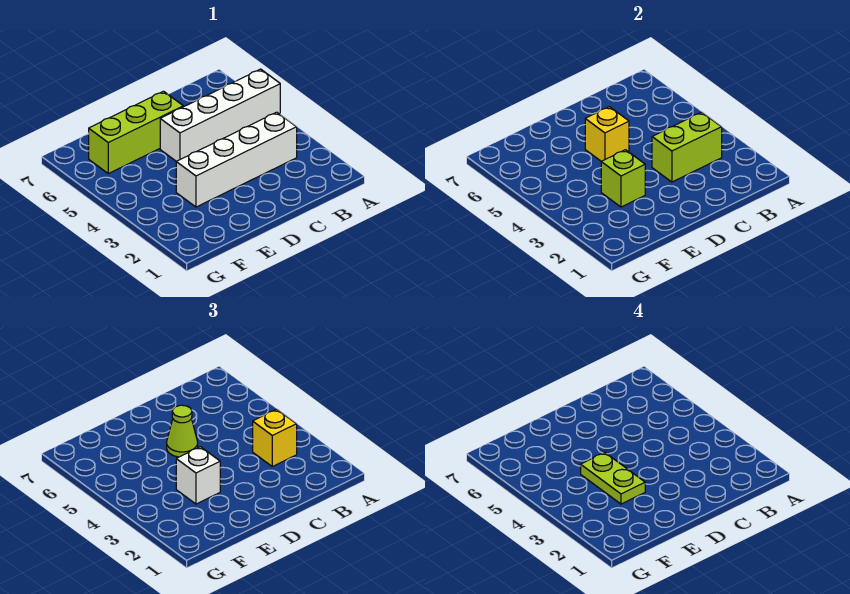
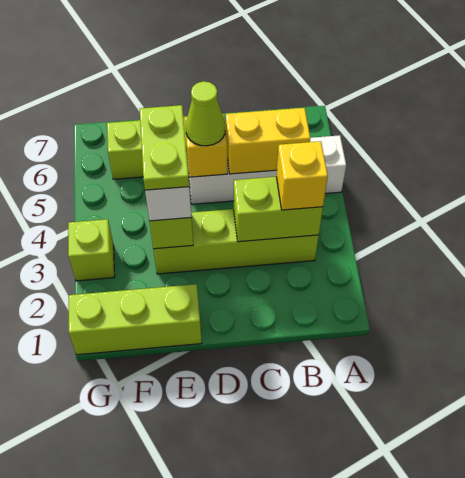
white 1x4 brick [176,112,297,207] -> lime 1x4 brick [153,209,319,274]
none -> yellow 1x2 brick [226,108,310,174]
none -> lime 1x3 brick [69,284,202,355]
none -> lime 1x1 brick [68,219,115,281]

